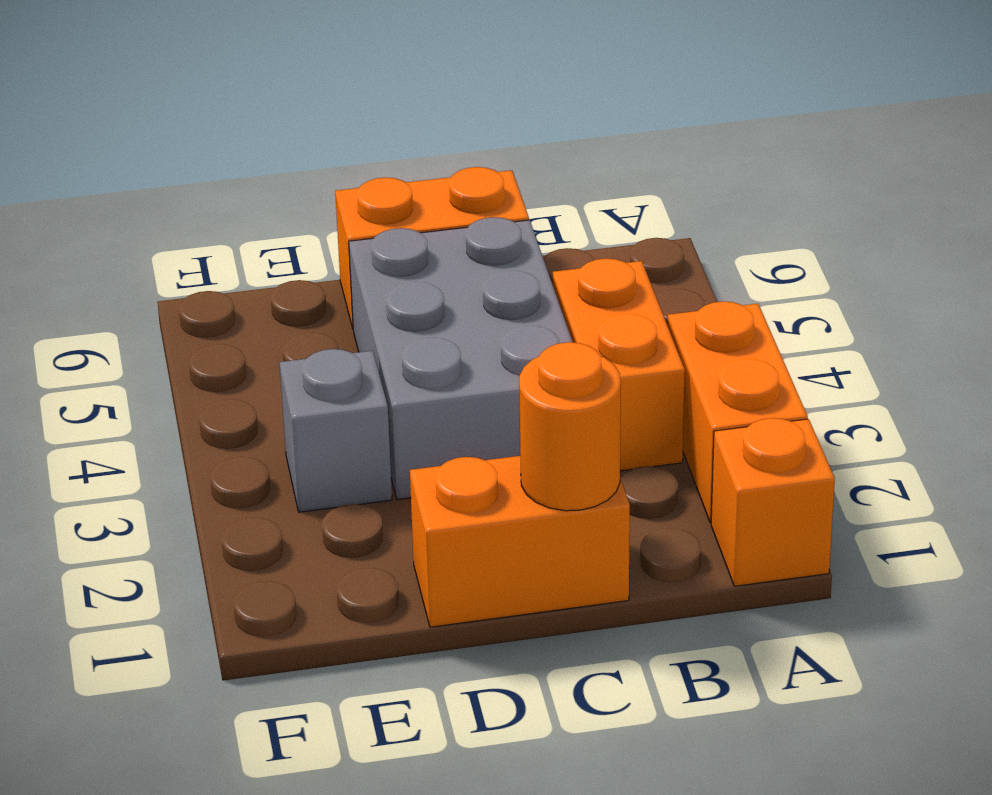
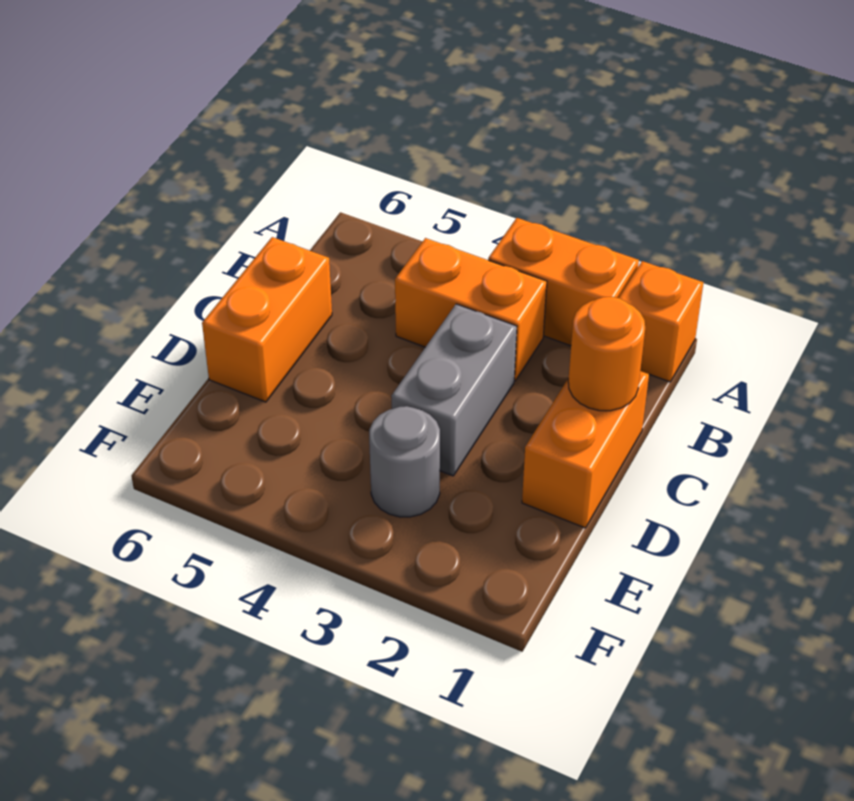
grey 2x3 brick [349,217,572,500] -> grey 1x2 brick [391,304,517,476]
grey 1x1 brick [279,349,392,512] -> grey 1x1 round brick [369,406,440,517]

